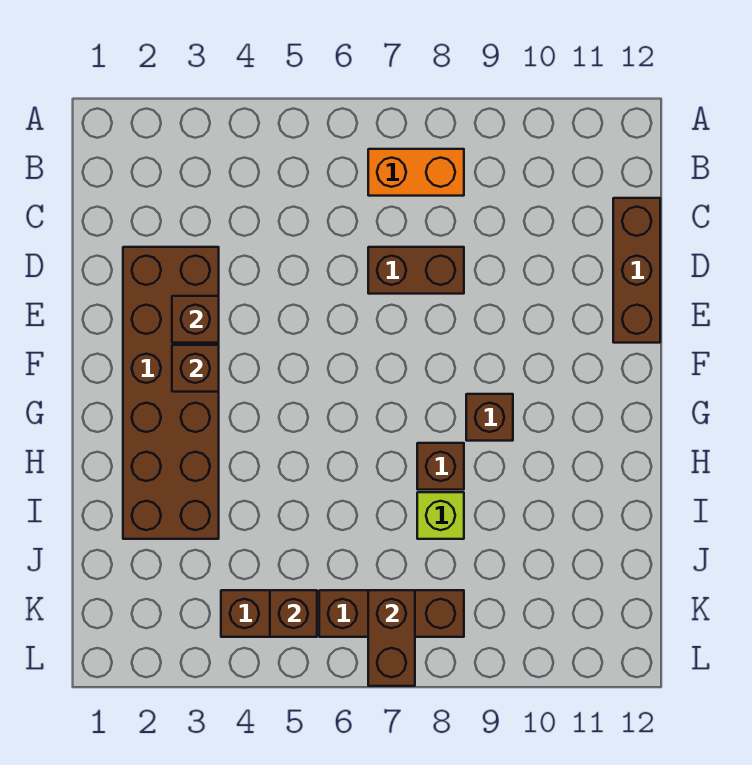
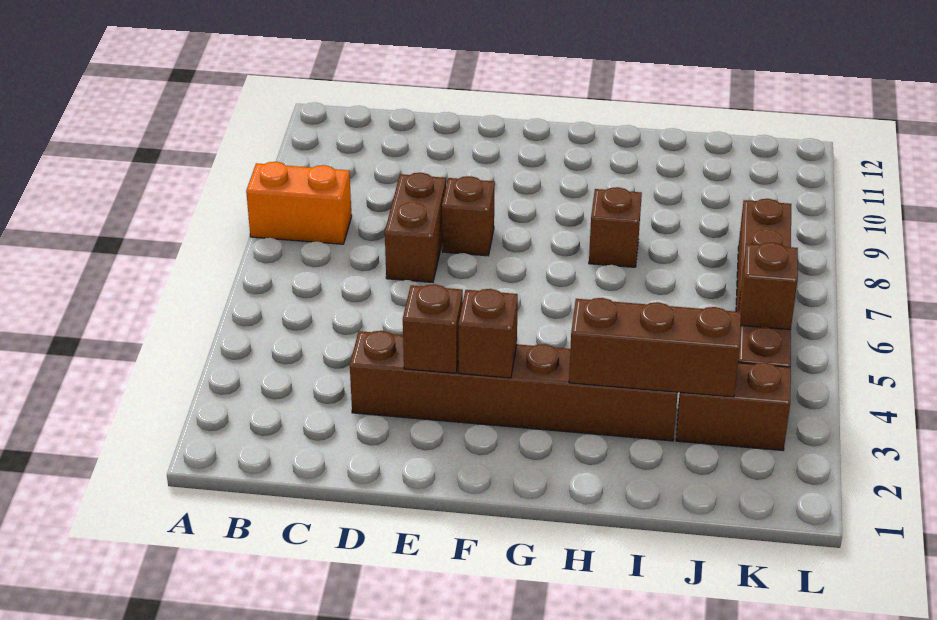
orange 1x2 brick [368,149,464,196] -> orange 1x2 brick turned to [246,162,352,244]
brown 1x3 brick [613,198,660,343] -> brown 1x3 brick moved to [569,298,741,397]
brown 2x6 brick [123,247,219,539] -> brown 1x6 brick [350,331,678,441]
brown 1x1 brick [466,394,513,441] -> brown 1x1 brick moved to [442,176,495,256]
lime 1x1 brick [417,492,464,539] -> none
brown 1x2 brick [368,590,415,686] -> brown 1x2 brick moved to [676,363,791,451]

